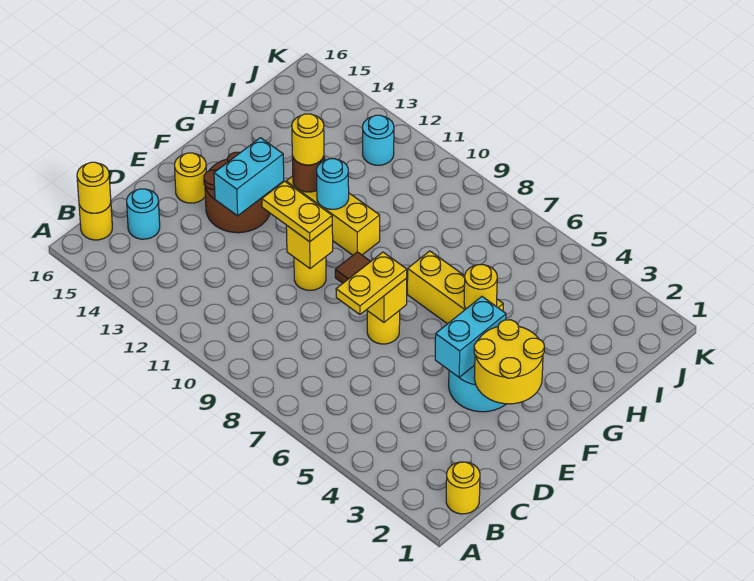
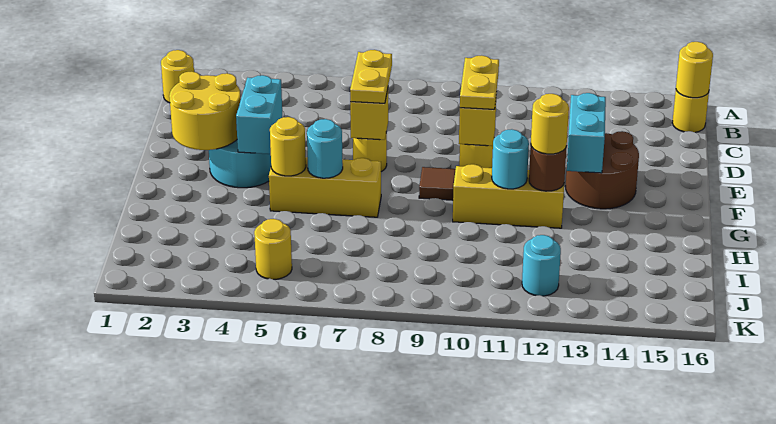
cyan 1x1 round brick [127,189,160,239] -> cyan 1x1 round brick moved to [307,119,343,178]
yellow 1x2 plate [262,181,332,242] -> yellow 1x2 plate turned to [460,55,499,109]
yellow 1x1 round brick [175,153,206,203] -> yellow 1x1 round brick moved to [254,219,292,279]

